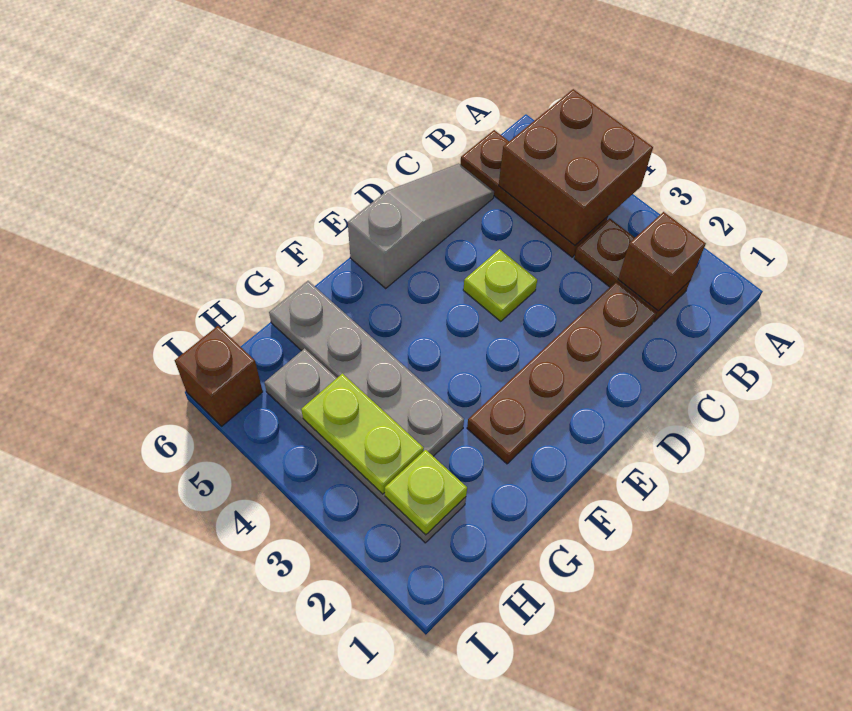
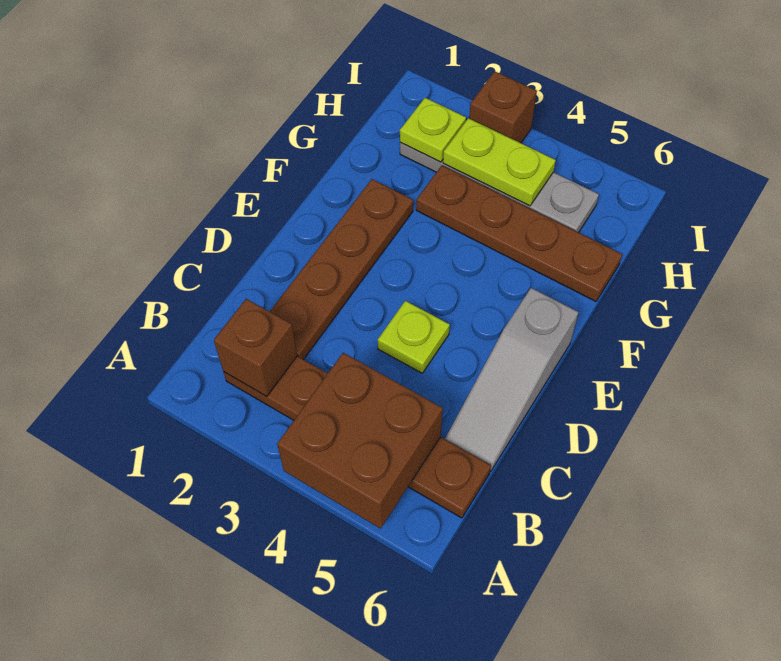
grey 1x4 plate [269,281,464,456] -> brown 1x4 plate [416,166,622,301]
brown 1x1 brick [175,326,263,426] -> brown 1x1 brick moved to [469,71,537,143]

